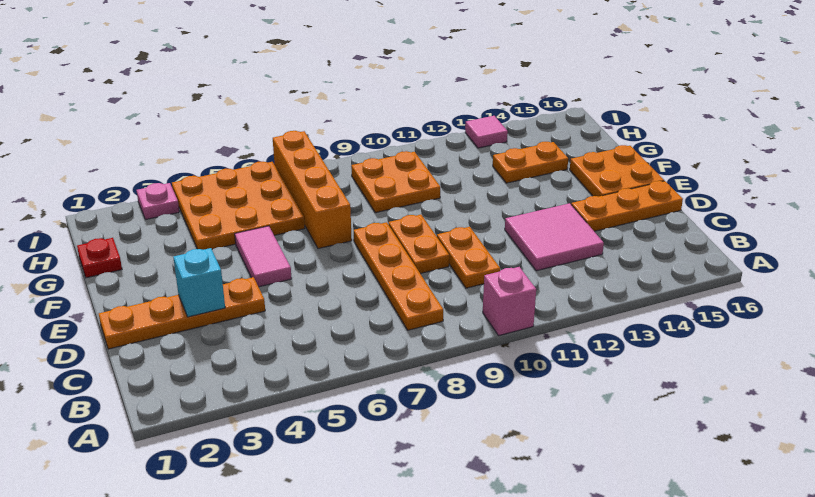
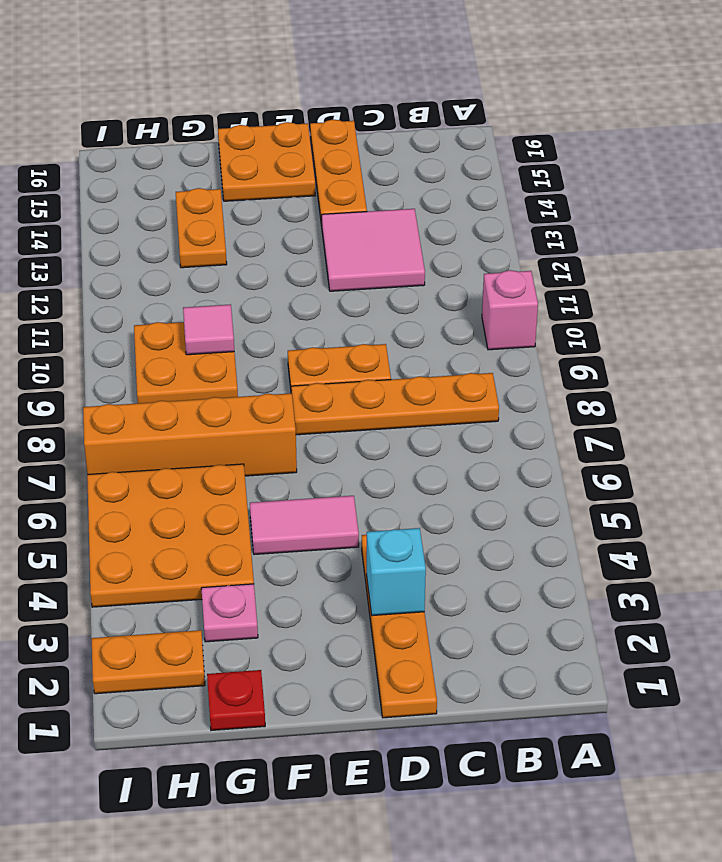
orange 1x2 plate [437,227,500,288] -> orange 1x2 plate moved to [92,630,205,694]
pink 1x1 plate [137,183,179,219] -> pink 1x1 plate moved to [201,584,258,642]
pink 1x1 tile [465,116,508,148] -> pink 1x1 tile moved to [183,304,234,355]

